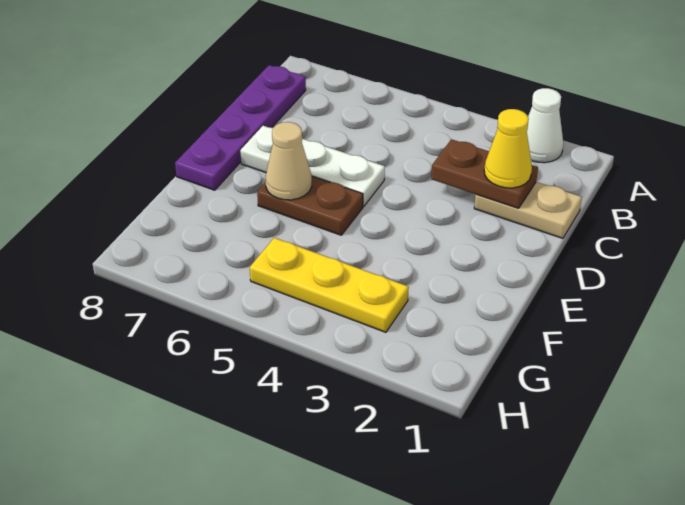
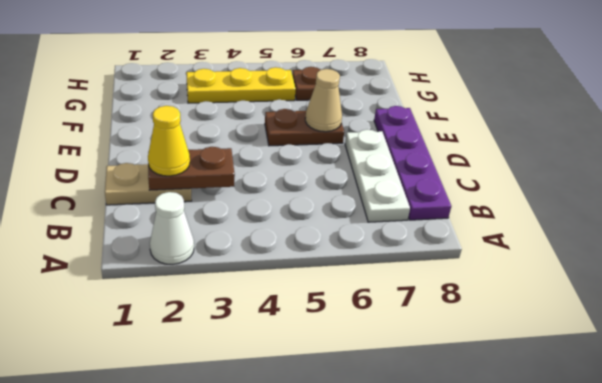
white 1x3 plate [240,126,385,206] -> white 1x3 plate turned to [345,130,410,222]
none -> brown 1x1 plate [292,67,322,100]

